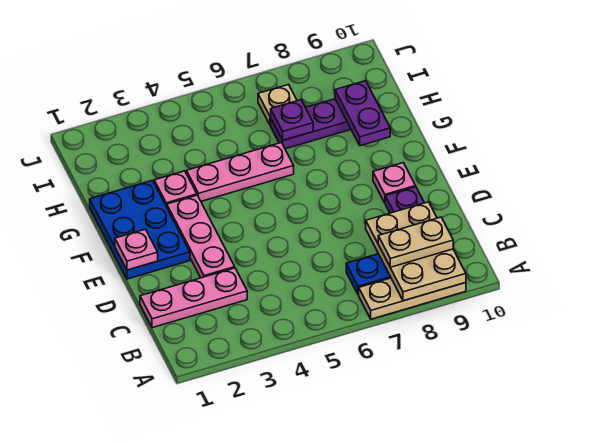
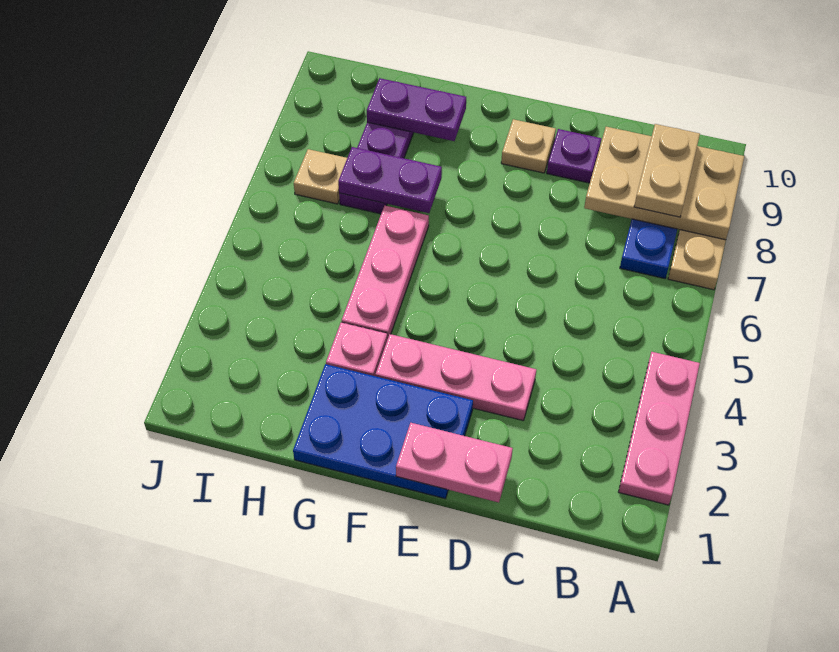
pink 1x3 plate [140,268,247,328] -> pink 1x3 plate moved to [618,352,700,505]
pink 1x1 plate [115,229,158,270] -> pink 1x2 plate [396,423,513,502]
pink 1x1 plate [373,163,416,203] -> tan 1x1 plate [501,119,556,173]
purple 1x1 plate [271,100,313,140] -> purple 1x2 plate [338,147,442,213]

